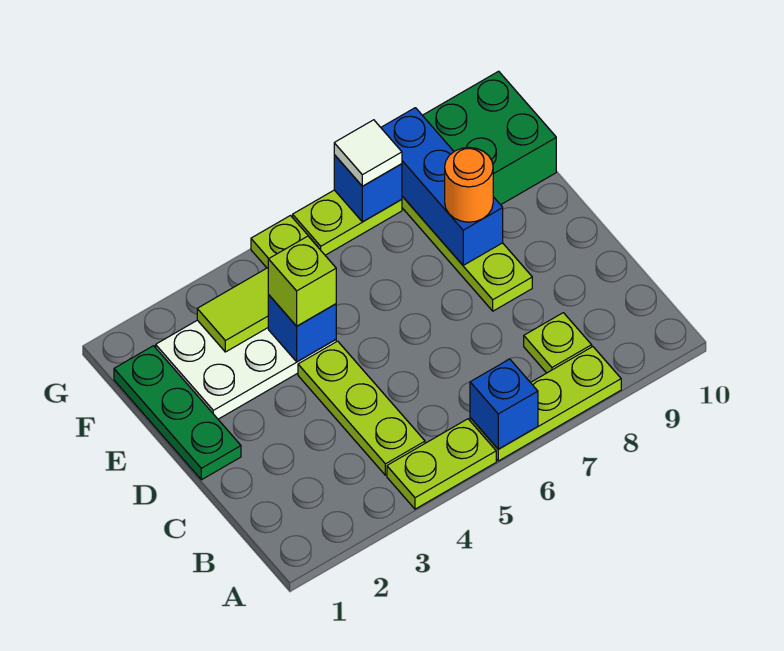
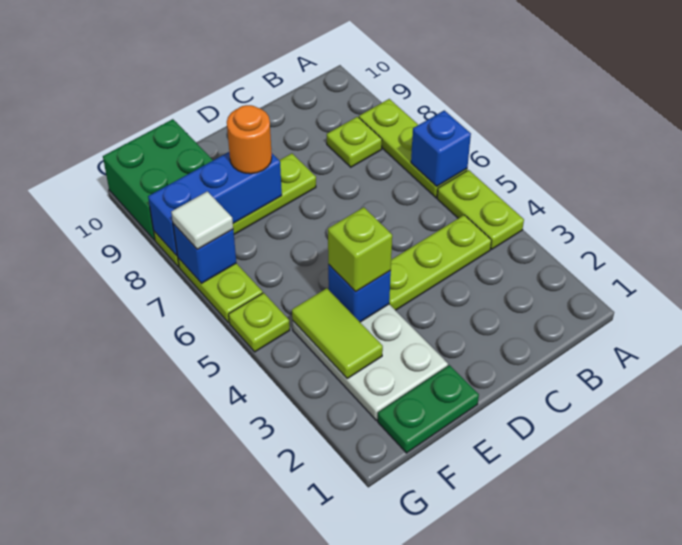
green 1x3 plate [114,346,241,480] -> green 1x2 plate [378,365,479,453]

